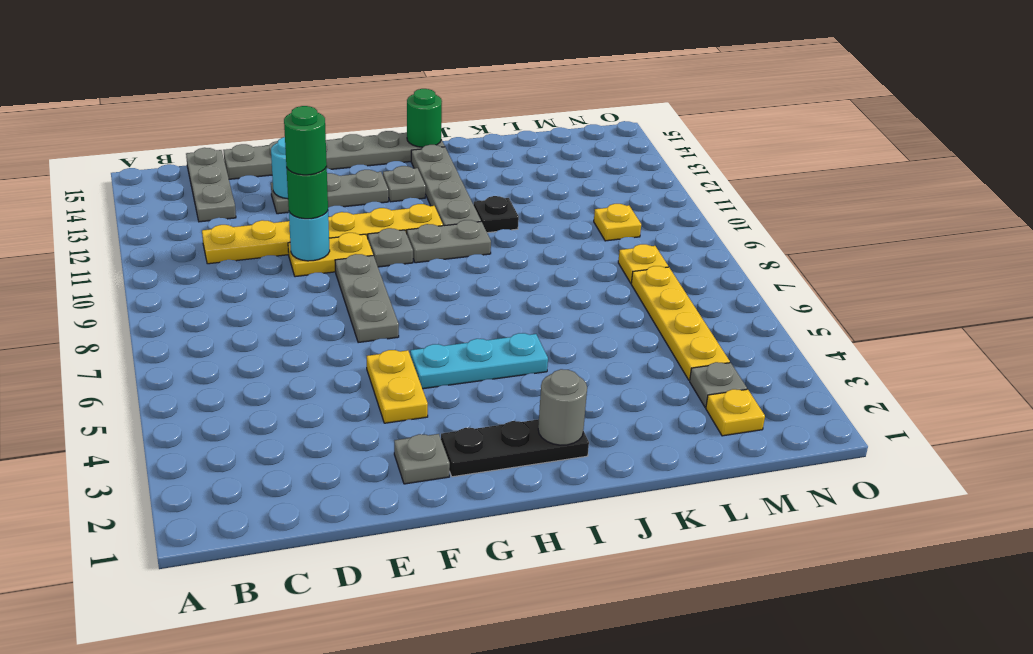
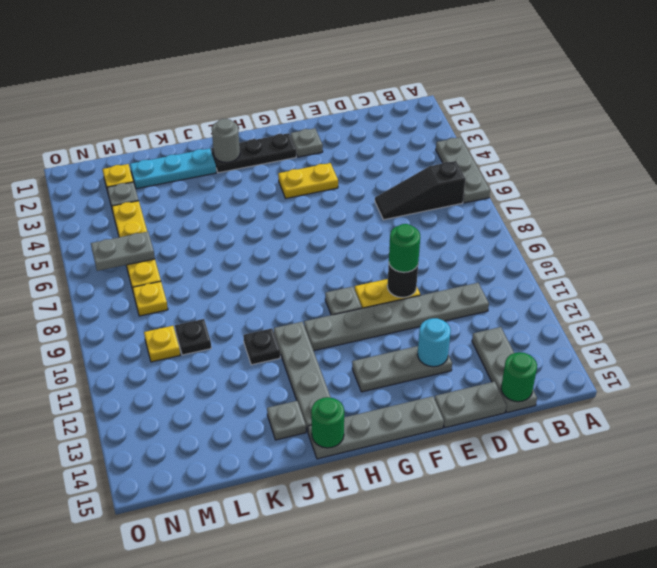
none -> black 1x3 slope [375,161,465,220]
yellow 1x6 plate [202,204,443,264] -> grey 1x6 plate [304,283,489,351]
cyan 1x1 round brick [289,211,330,261] -> black 1x1 round brick [387,265,418,297]
green 1x1 round brick [284,106,327,175] -> green 1x1 round brick moved to [501,352,537,402]
yellow 1x2 plate [367,350,428,423] -> yellow 1x2 plate turned to [278,163,338,198]
grey 1x3 plate [335,254,399,343] -> grey 1x3 plate moved to [436,137,490,203]
cyan 1x3 plate [410,333,548,389] -> cyan 1x3 plate moved to [130,148,216,189]
grey 1x2 plate [407,220,491,263] -> grey 1x2 plate moved to [91,232,155,271]
grey 1x1 plate [383,166,426,202] -> grey 1x1 plate moved to [267,401,306,440]
none -> black 1x1 plate [175,319,211,355]

